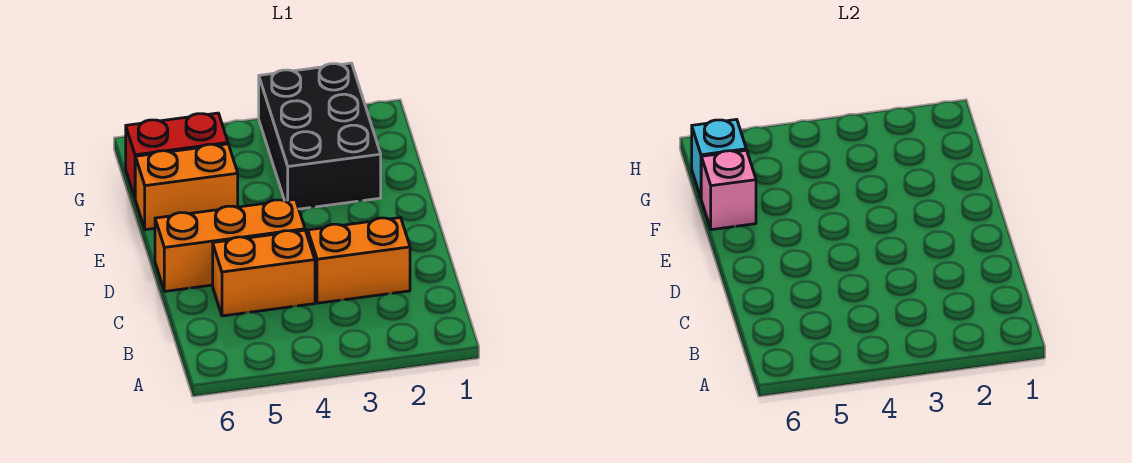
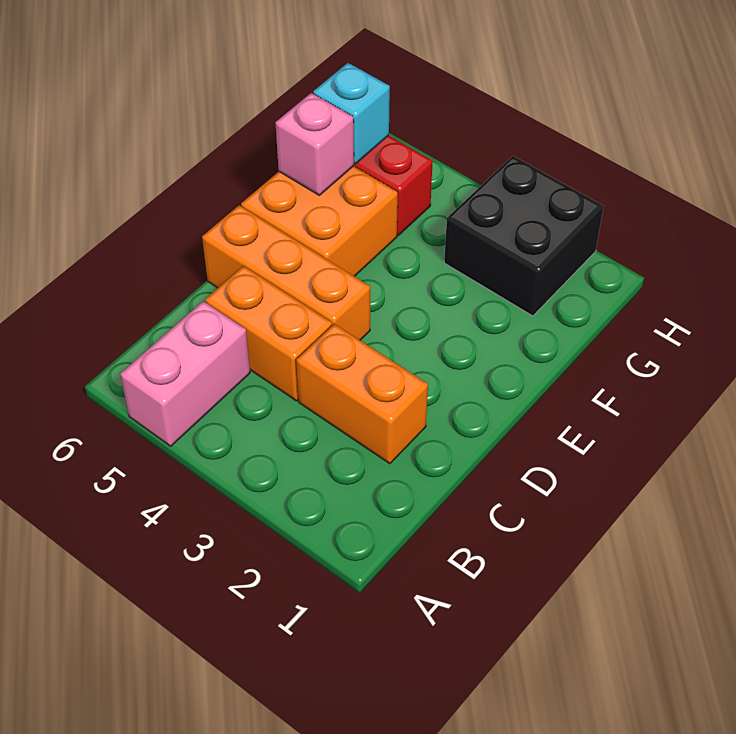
none -> pink 1x2 brick [120,301,250,446]
black 2x3 brick [259,63,381,209] -> black 2x2 brick [444,156,604,316]
orange 1x2 brick [135,144,238,230] -> orange 2x2 brick [241,166,398,276]

